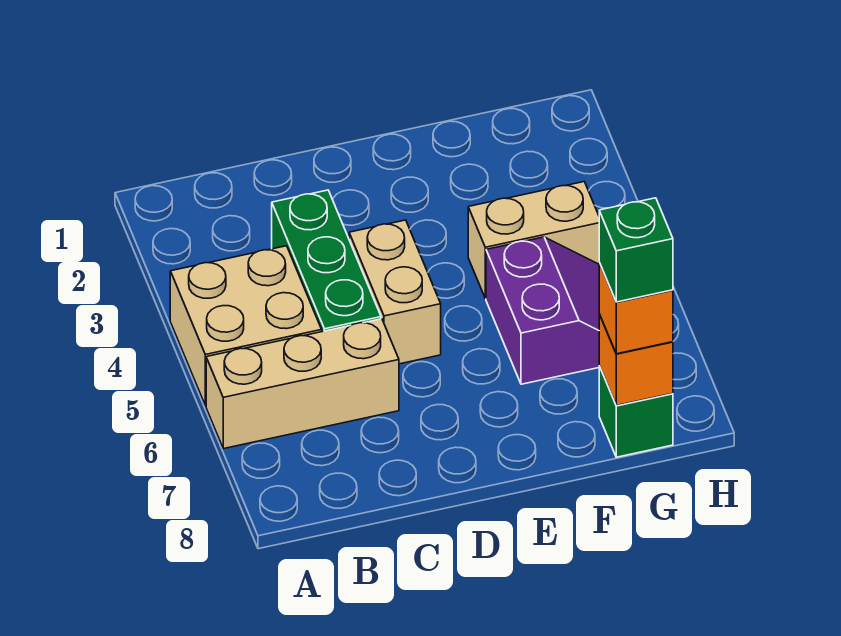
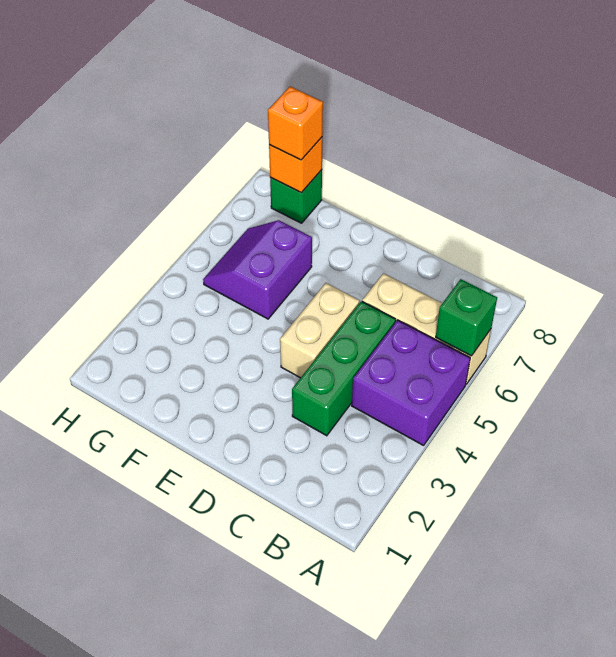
tan 2x2 brick [170,246,322,406] -> purple 2x2 brick [352,320,470,445]
tan 1x2 brick [468,182,600,299] -> none
green 1x1 brick [599,198,673,302] -> green 1x1 brick moved to [436,279,497,356]

